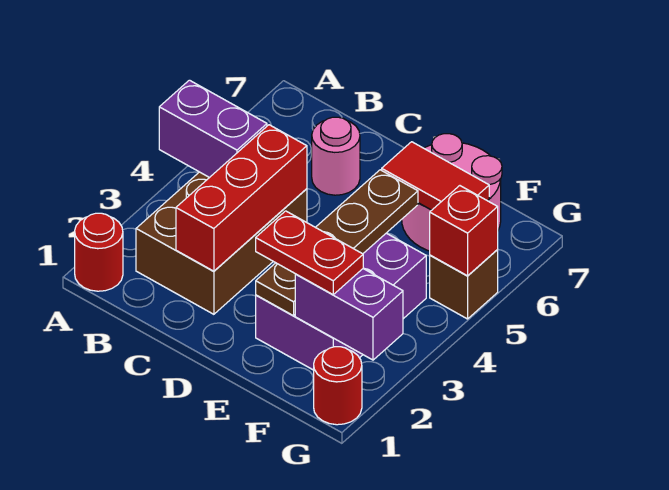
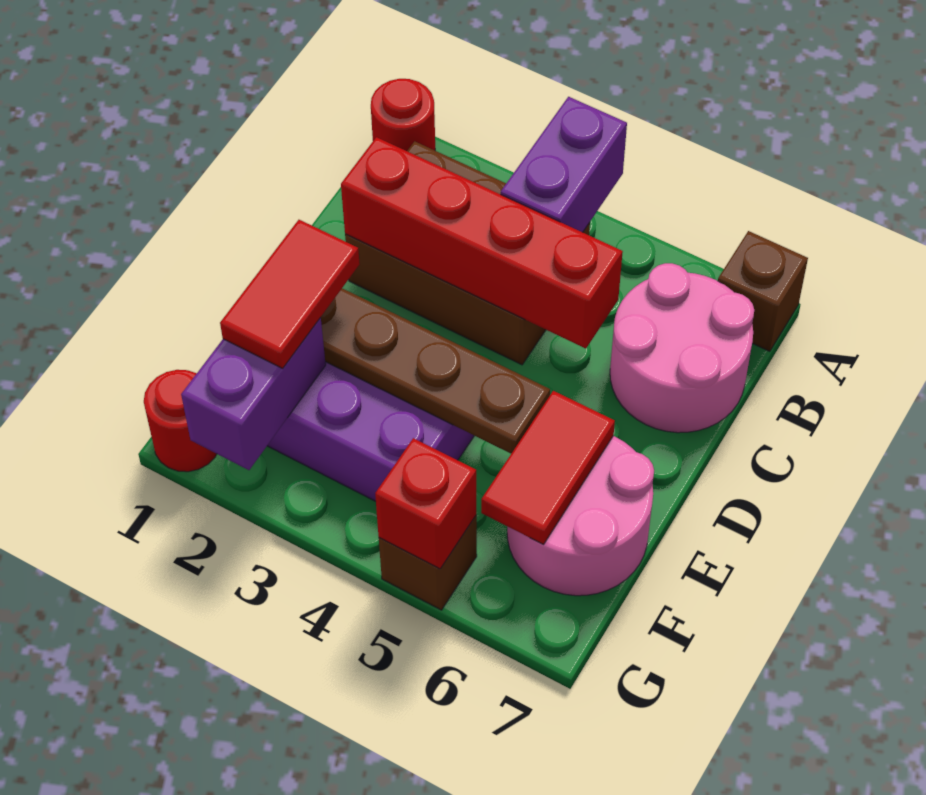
none -> brown 1x1 brick [718,231,808,351]
red 1x3 brick [176,125,307,271] -> red 1x4 brick [341,137,623,348]
pink 1x1 round brick [312,117,360,195] -> pink 2x2 round brick [610,263,754,433]
red 1x2 plate [256,211,363,294] -> red 1x2 tile [220,220,360,368]

